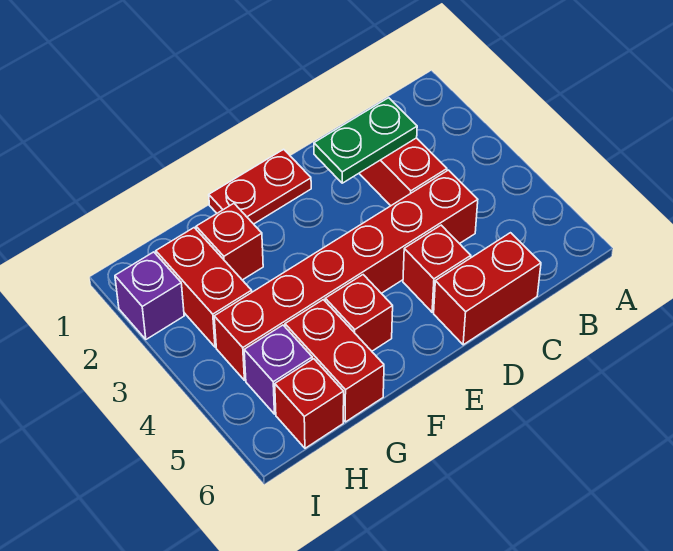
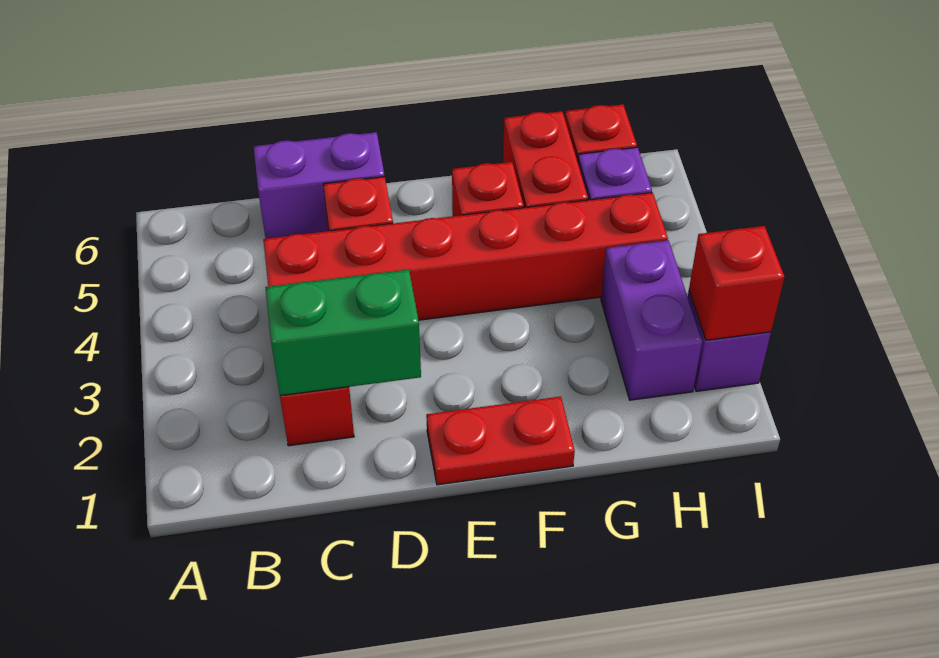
green 1x2 plate [314,98,417,183] -> green 1x2 brick [265,269,421,396]
red 1x2 brick [434,233,541,345] -> purple 1x2 brick [253,132,385,239]
red 1x1 brick [196,204,263,280] -> red 1x1 brick moved to [689,226,784,340]
red 1x2 brick [156,228,252,347] -> purple 1x2 brick [601,240,702,400]

